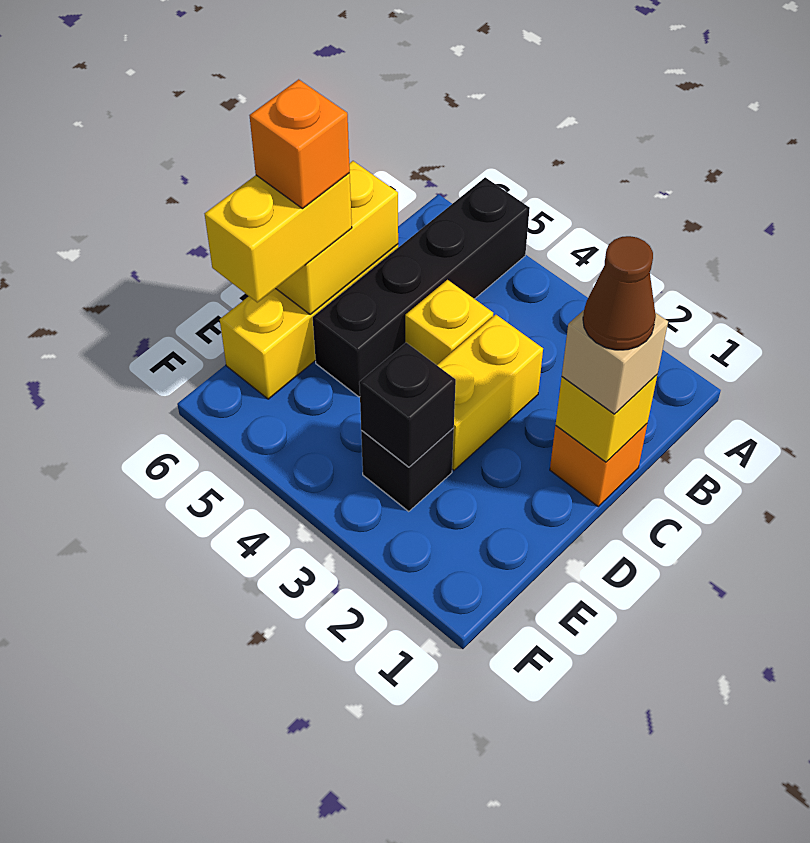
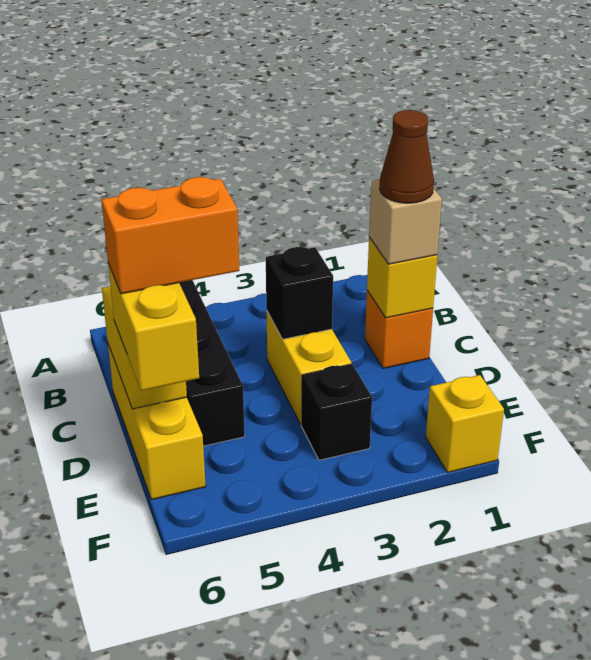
yellow 1x1 brick [405,280,493,365] -> yellow 1x1 brick moved to [426,375,504,472]
orange 1x1 brick [249,79,350,209] -> orange 1x2 brick [101,177,239,294]
black 1x1 brick [359,343,456,467] -> black 1x1 brick moved to [266,247,333,339]

